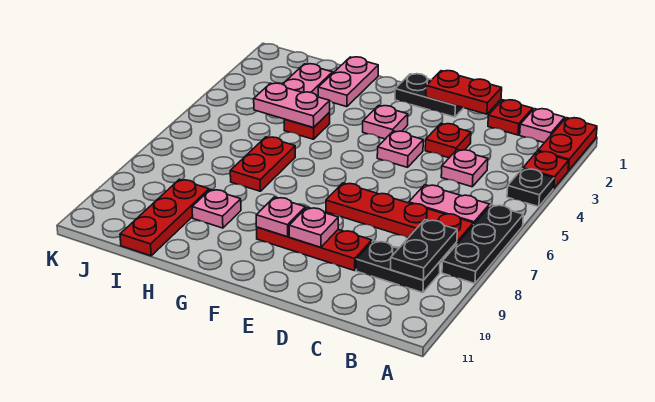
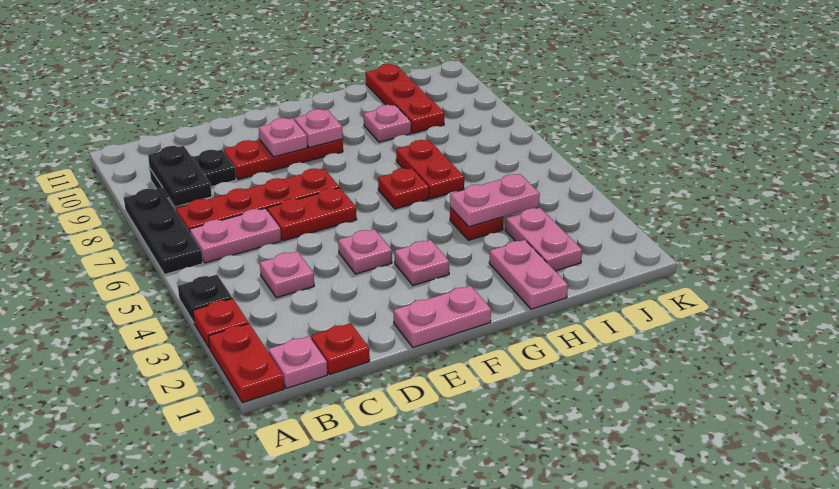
red 1x2 plate [426,71,502,114] -> red 1x2 plate moved to [267,188,357,241]
red 1x1 plate [425,124,471,158] -> red 1x1 plate moved to [378,168,429,209]
black 1x2 plate [395,74,463,117] -> pink 1x2 plate [394,286,491,347]

